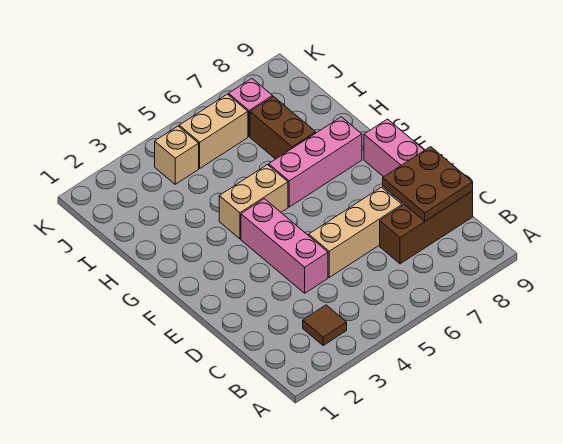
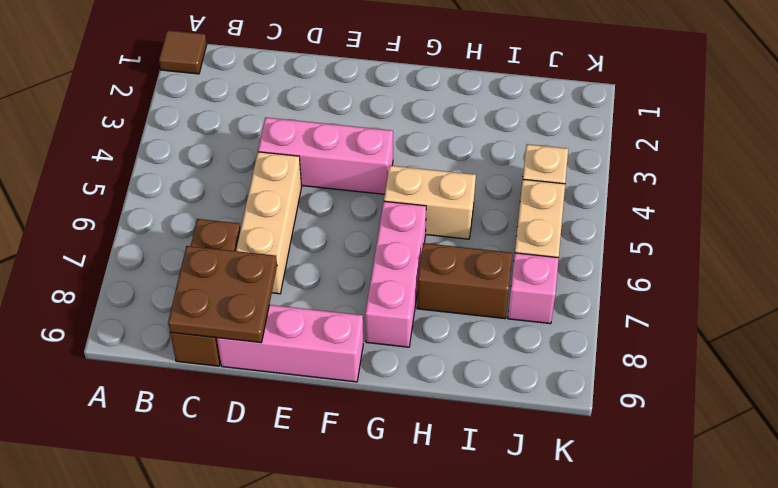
brown 1x1 tile [303,305,347,345] -> brown 1x1 tile moved to [159,30,207,74]
tan 1x2 brick [219,165,288,239] -> tan 1x2 brick turned to [384,166,476,239]

